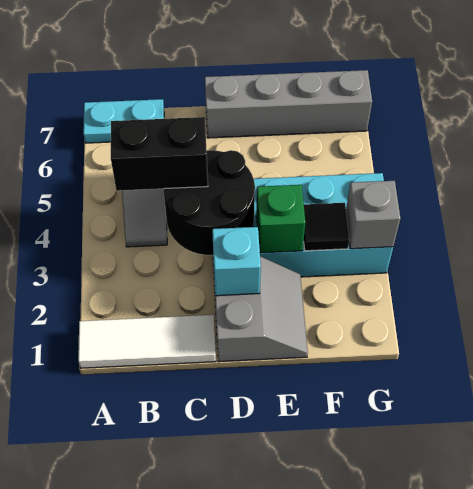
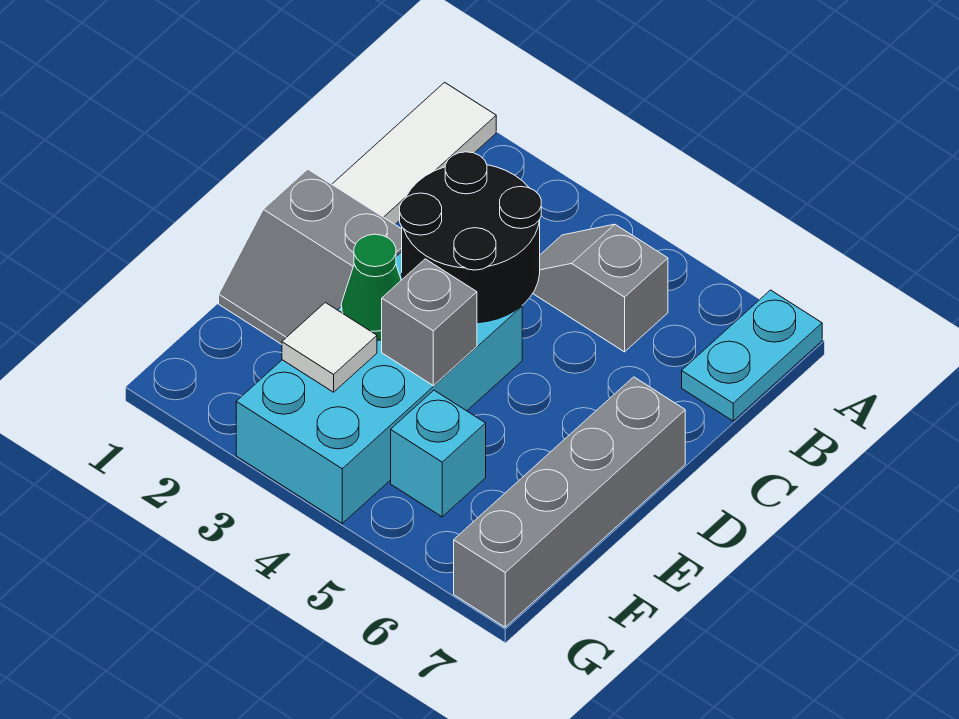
black 1x2 brick [111,117,208,191] -> none
cyan 1x1 brick [212,227,261,296] -> cyan 1x1 brick moved to [391,390,486,517]
green 1x1 brick [256,185,305,253] -> green 1x1 cone [341,234,401,340]
black 1x1 tile [304,203,350,251] -> white 1x1 tile [282,302,377,392]
grey 1x1 brick [346,181,400,249] -> grey 1x1 brick moved to [382,259,477,386]

